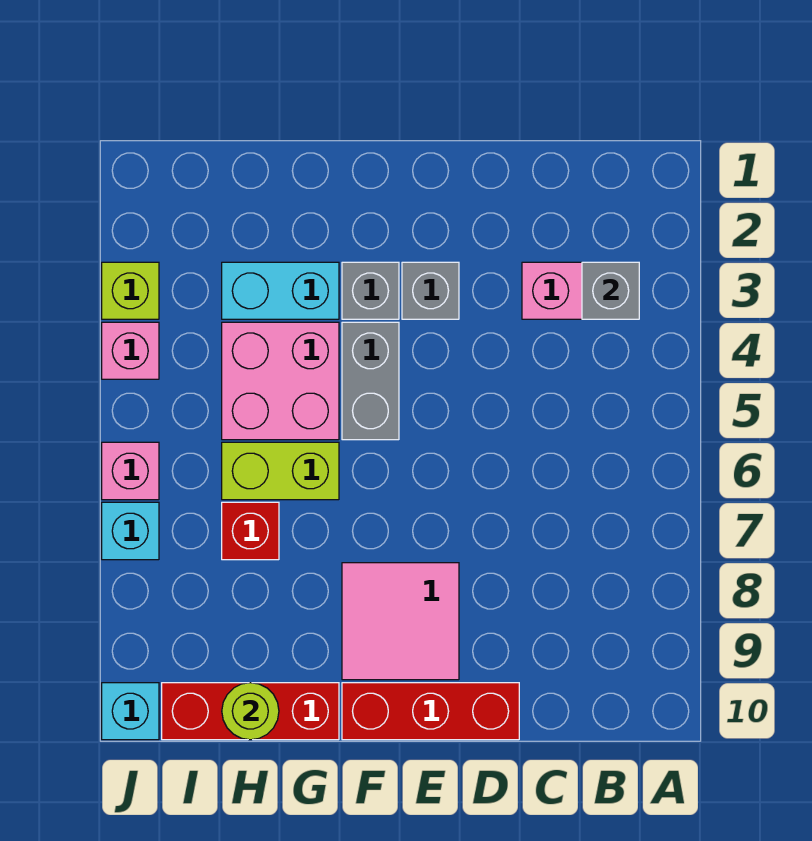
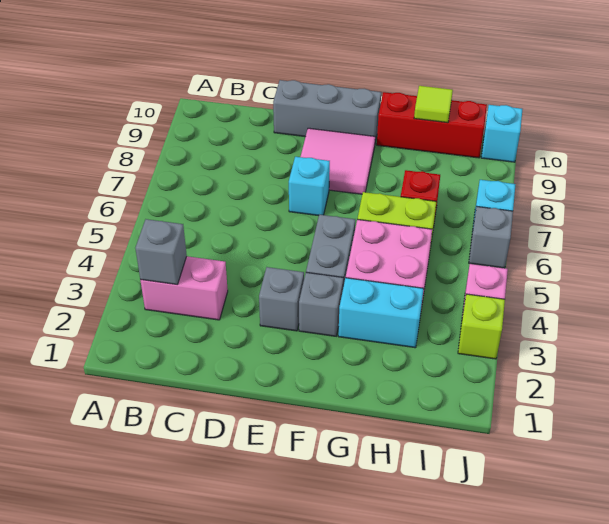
red 1x3 brick [342,683,519,740] -> grey 1x3 brick [273,80,381,143]
none -> cyan 1x1 brick [289,157,330,216]
lime 1x1 round brick [222,683,279,740] -> lime 1x1 tile [414,86,453,123]
pink 1x1 brick [102,442,159,500] -> grey 1x1 brick [469,206,513,268]

